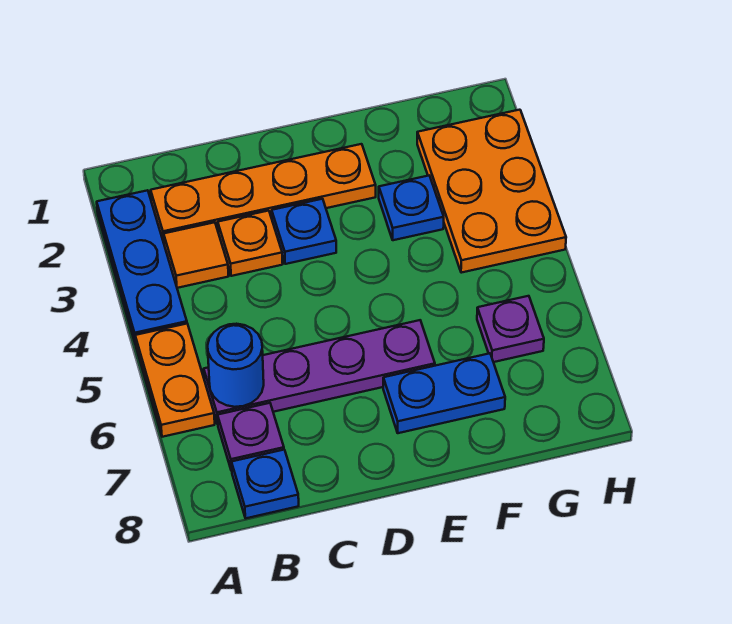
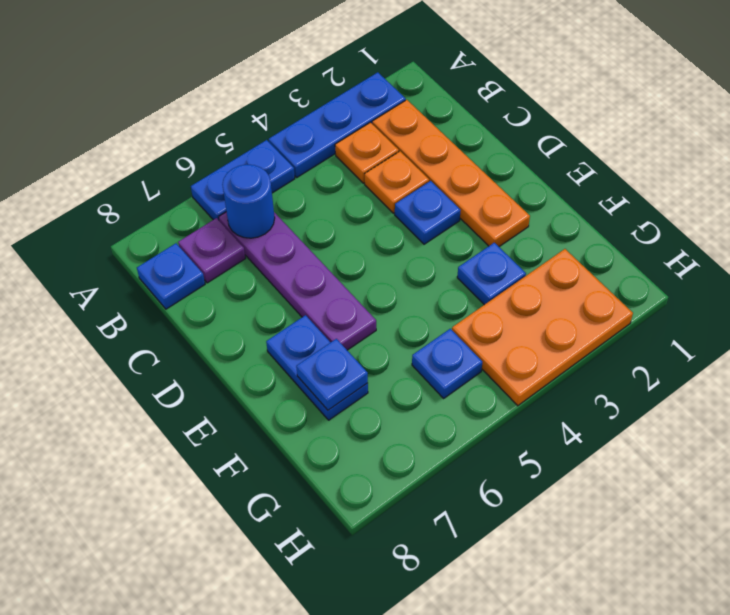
orange 1x2 plate [135,324,215,437] -> blue 1x2 plate [191,140,295,220]
orange 1x1 tile [164,222,228,288] -> orange 1x1 plate [335,122,399,183]
none -> blue 1x1 plate [296,339,368,410]
none -> blue 1x1 plate [412,329,482,398]
purple 1x1 plate [477,296,544,362] -> none

